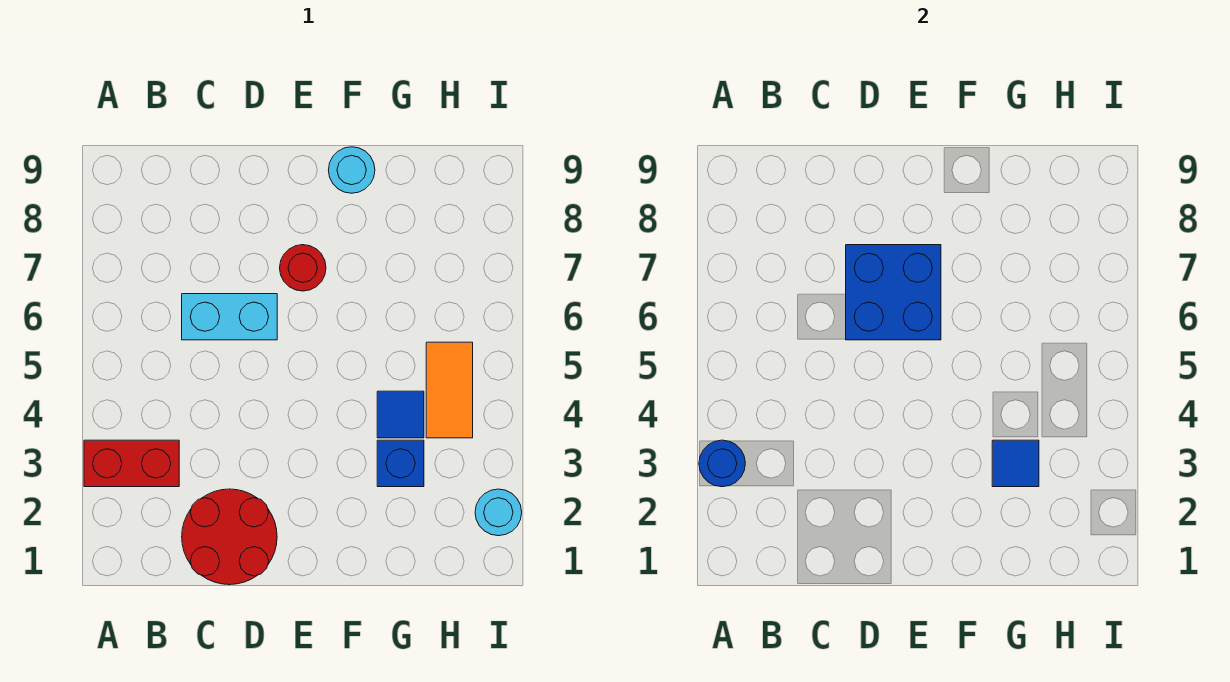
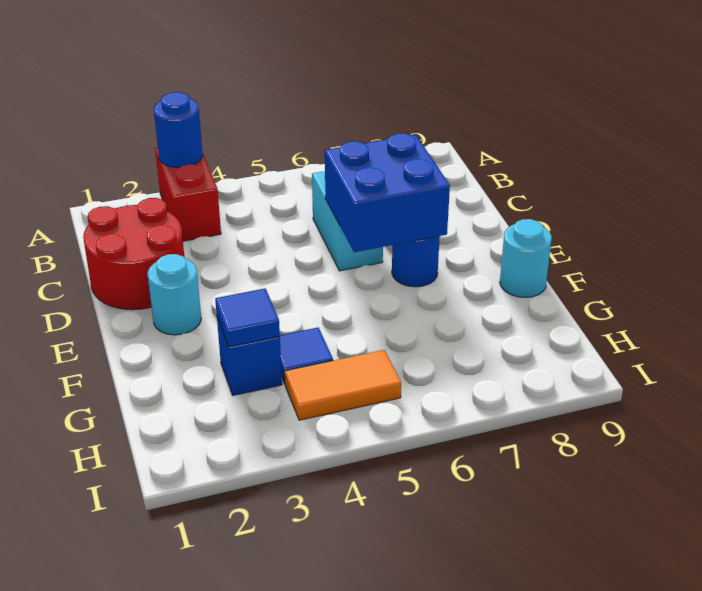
red 1x1 round brick [280,245,326,291] -> blue 1x1 round brick [392,236,440,287]
cyan 1x1 round brick [475,489,522,536] -> cyan 1x1 round brick moved to [148,254,201,335]

